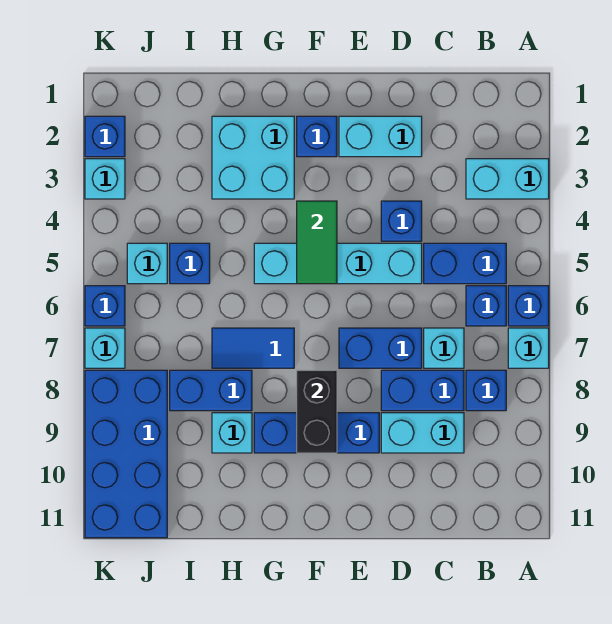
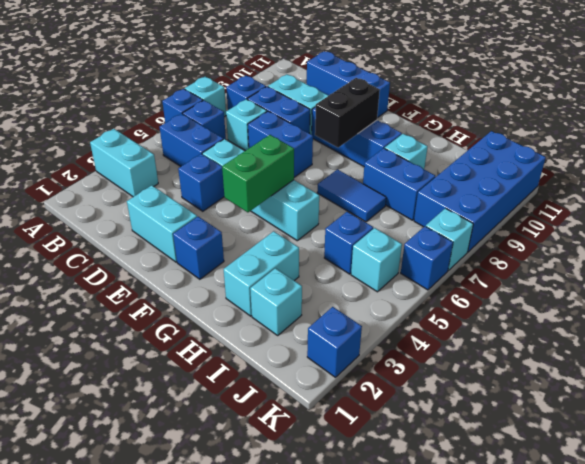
none -> blue 1x3 brick [307,51,390,118]
green 1x2 tile [297,201,337,284] -> green 1x2 brick [222,135,294,212]
cyan 2x2 brick [212,116,294,199] -> cyan 1x2 brick [224,231,299,316]
cyan 1x1 brick [85,159,125,199] -> cyan 1x1 brick moved to [250,268,302,335]

